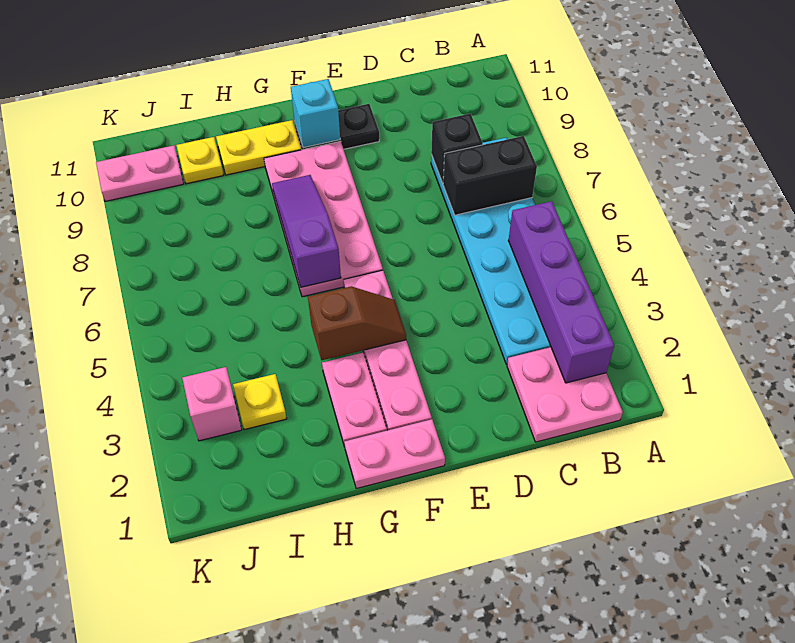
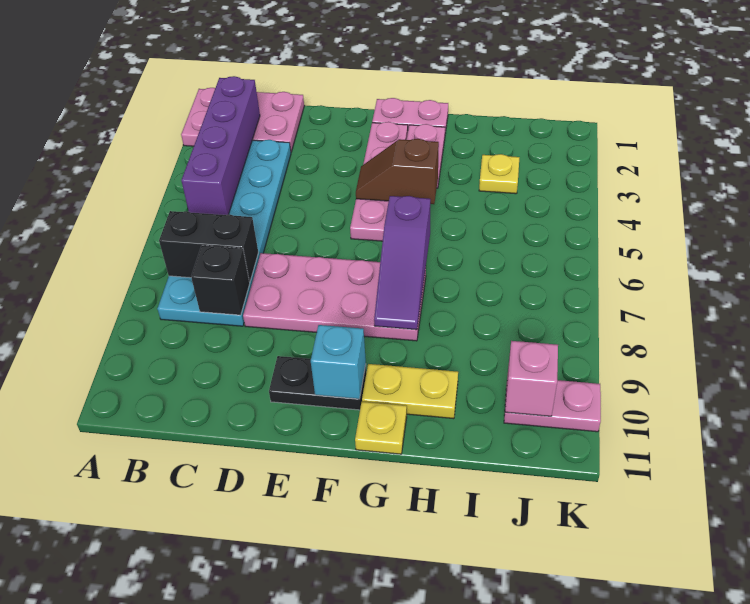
pink 2x2 plate [507,347,623,442] -> pink 2x3 plate [181,88,304,152]
pink 2x4 plate [264,141,383,297] -> pink 2x4 plate turned to [243,253,426,341]
yellow 1x1 plate [177,137,223,184] -> yellow 1x1 plate moved to [355,402,407,454]
pink 1x1 brick [182,367,242,441] -> pink 1x1 brick moved to [505,341,558,416]

